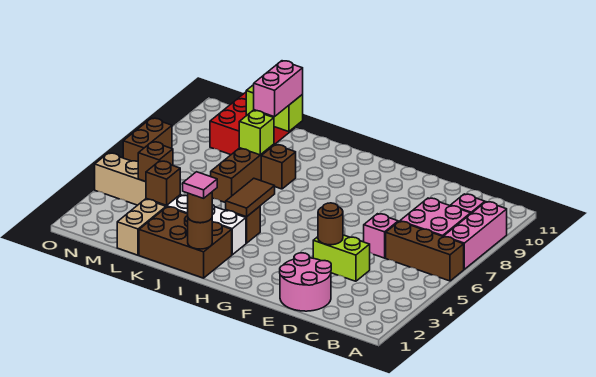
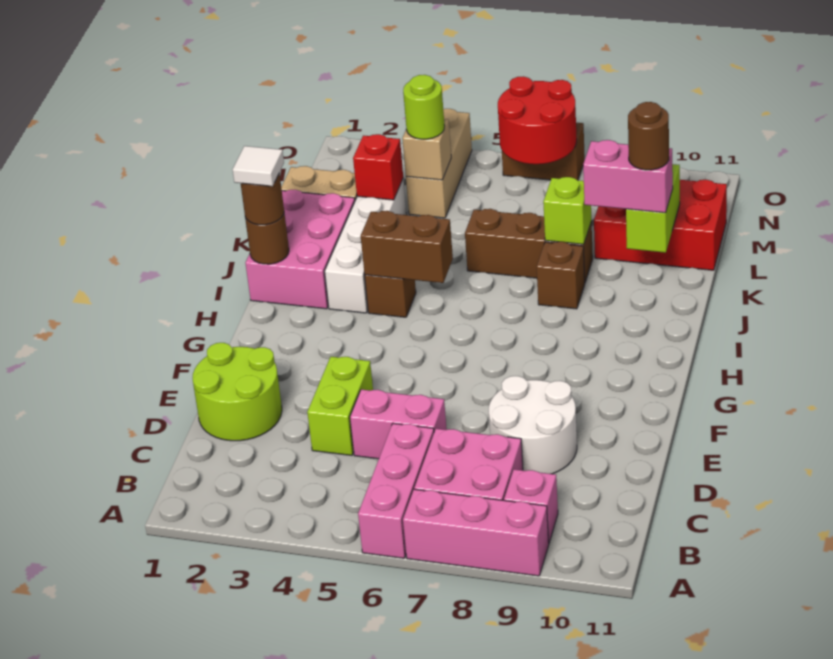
brown 1x3 brick [386,221,464,281] -> pink 1x3 brick [358,424,434,558]
pink 2x2 round brick [280,253,331,311] -> lime 2x2 round brick [193,343,282,441]
pink 1x1 brick [364,214,398,258] -> pink 1x2 brick [350,389,447,459]
none -> white 2x2 round brick [489,376,577,474]
brown 1x1 round brick [318,203,343,245] -> brown 1x1 round brick moved to [628,102,669,170]
brown 2x3 brick [139,207,232,278] -> pink 2x3 brick [245,190,355,309]
pink 1x1 tile [183,172,217,198] -> white 1x1 tile [233,146,284,186]
brown 1x2 tile [226,178,275,217] -> brown 1x2 brick [361,211,453,283]
brown 1x1 brick [146,161,180,205] -> red 1x1 brick [353,134,403,200]
brown 1x1 brick [138,142,173,182] -> tan 1x1 brick [402,119,451,180]
none -> lime 1x1 round brick [403,75,445,139]
none -> red 2x2 round brick [498,76,577,164]

